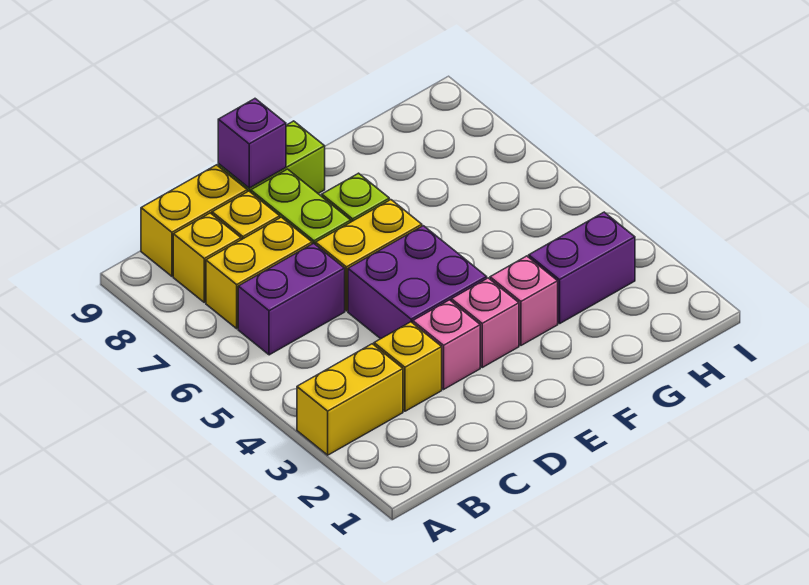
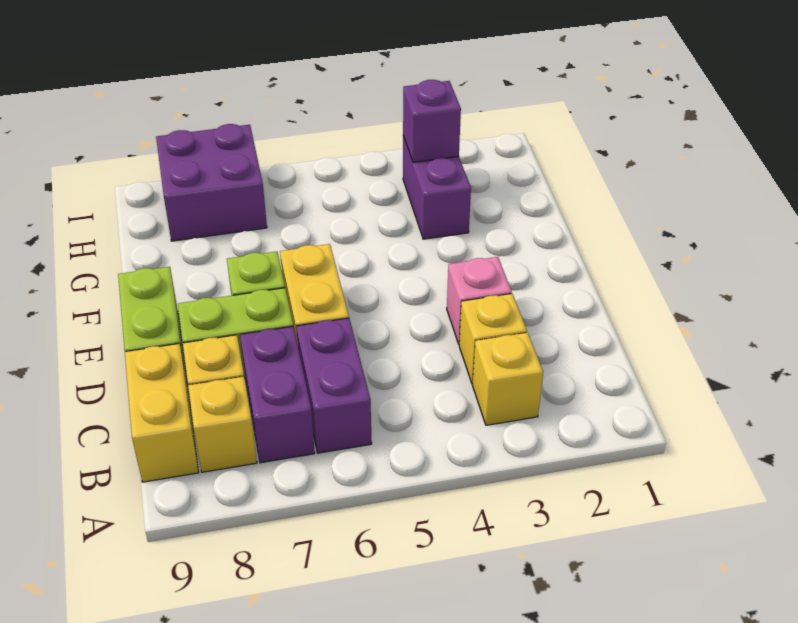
yellow 1x2 brick [297,344,403,455] -> yellow 1x1 brick [472,333,543,425]
yellow 1x2 brick [206,217,312,329] -> purple 1x2 brick [240,326,315,463]
purple 2x2 brick [348,226,487,339] -> purple 2x2 brick moved to [156,124,267,241]
purple 1x1 brick [218,99,286,188] -> purple 1x1 brick moved to [403,80,461,162]
pink 1x1 brick [451,278,519,367] -> none
pink 1x1 brick [490,256,558,345] -> none

